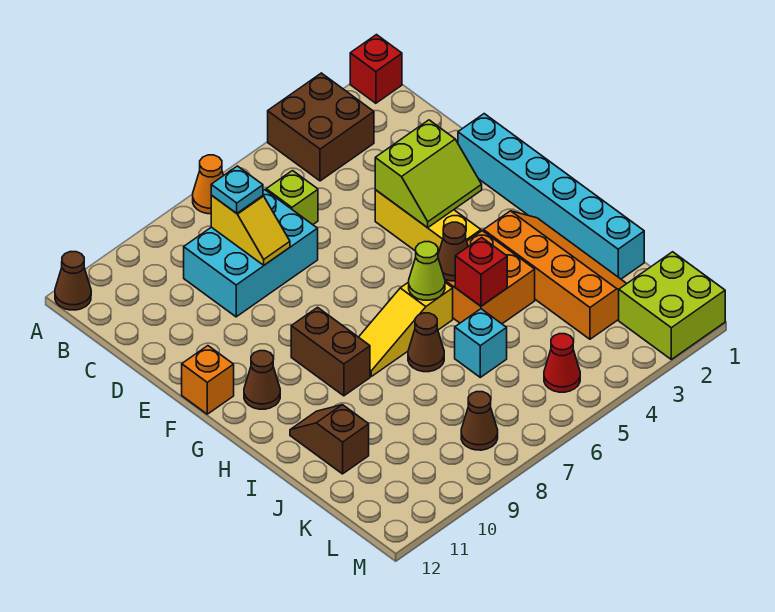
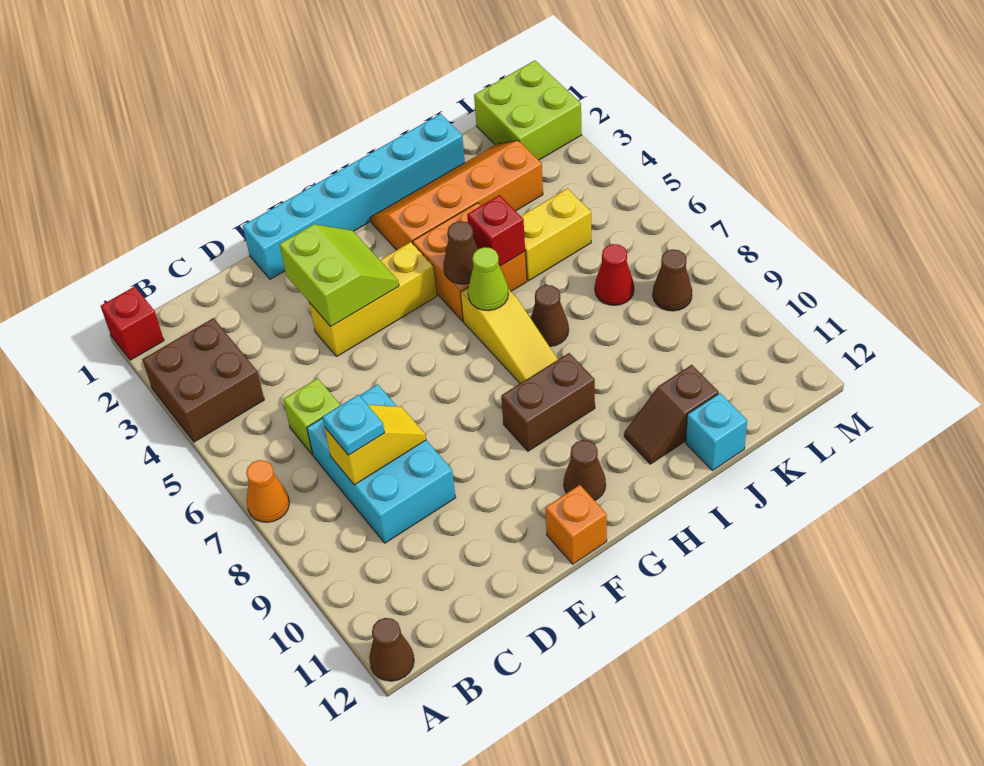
none -> yellow 1x2 brick [521,189,591,281]
cyan 1x1 brick [455,309,507,377] -> cyan 1x1 brick moved to [686,393,747,471]
red 1x1 cone [544,334,580,392] -> red 1x1 cone moved to [595,244,634,305]

